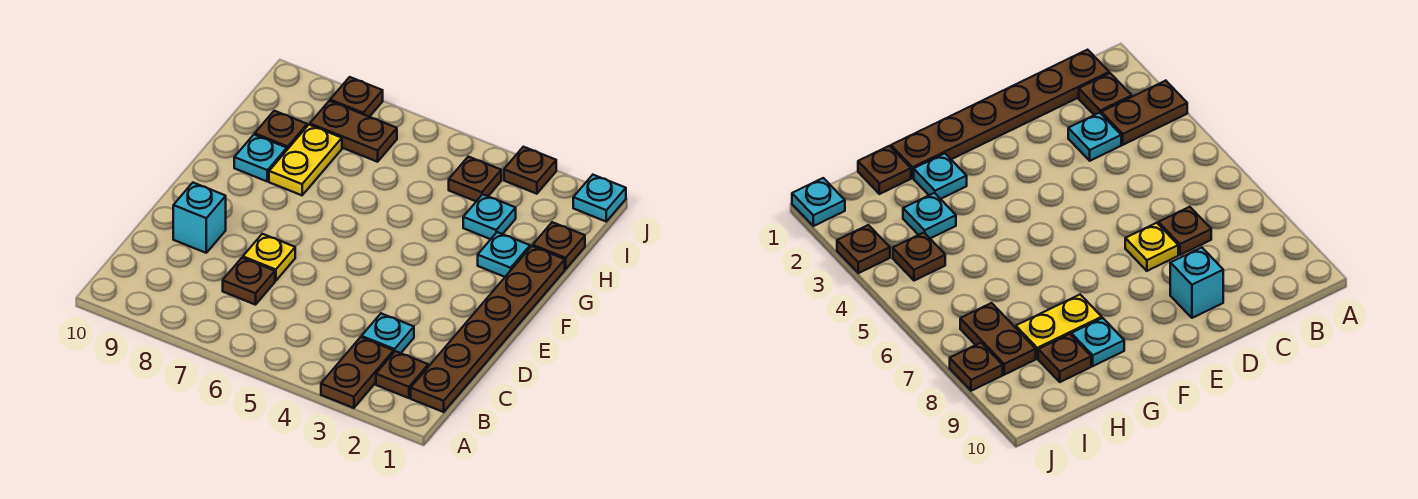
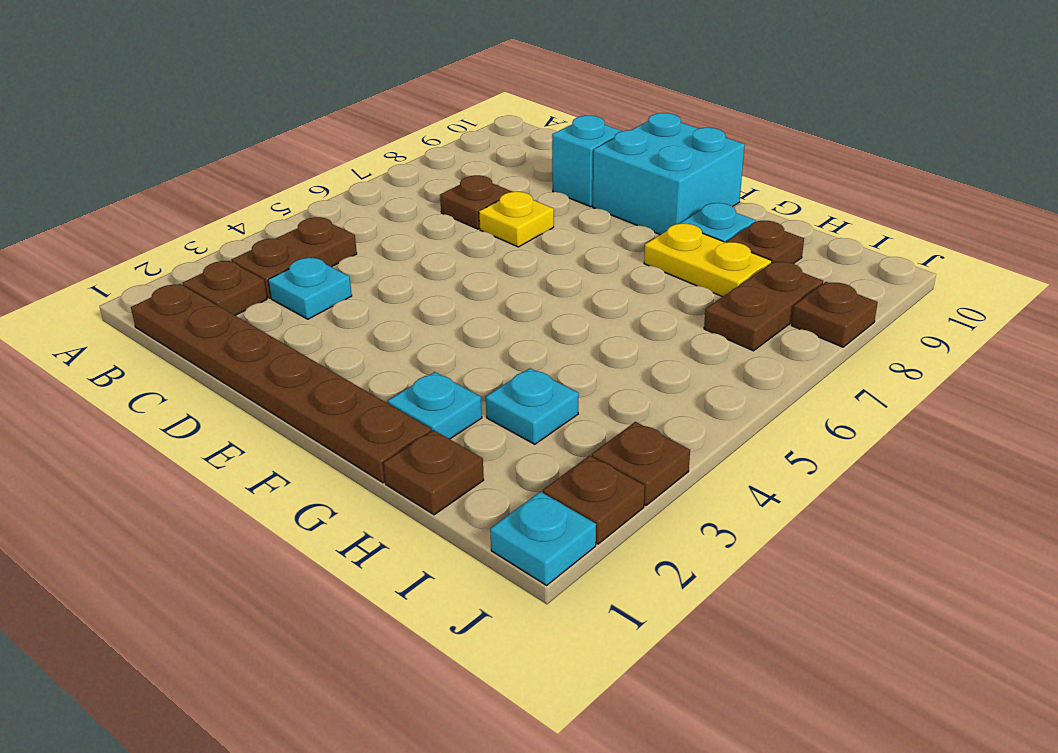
brown 1x2 plate [321,337,394,408] -> brown 1x2 plate turned to [231,217,357,298]
none -> cyan 2x2 brick [593,113,745,235]
brown 1x1 plate [449,157,501,201] -> brown 1x1 plate moved to [543,456,645,544]

